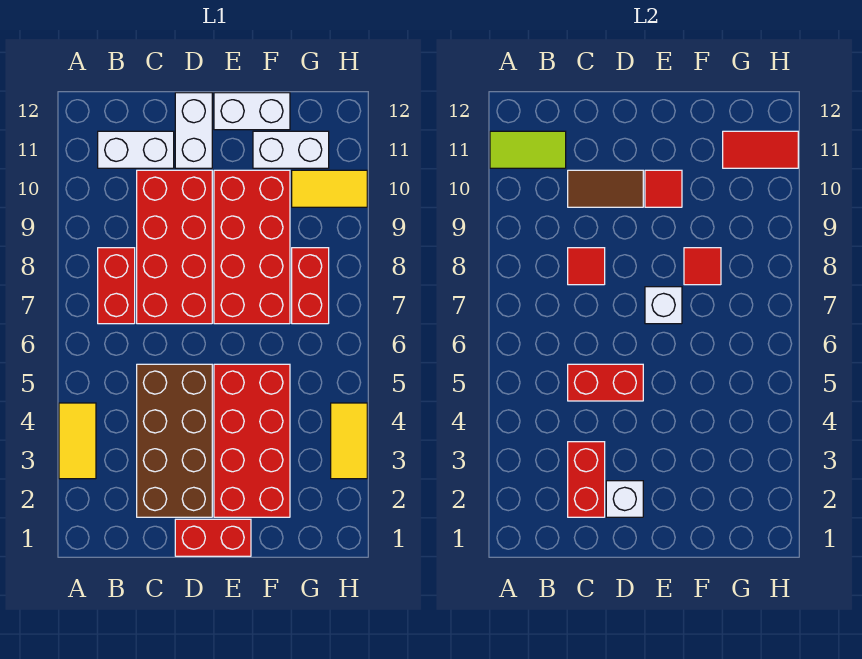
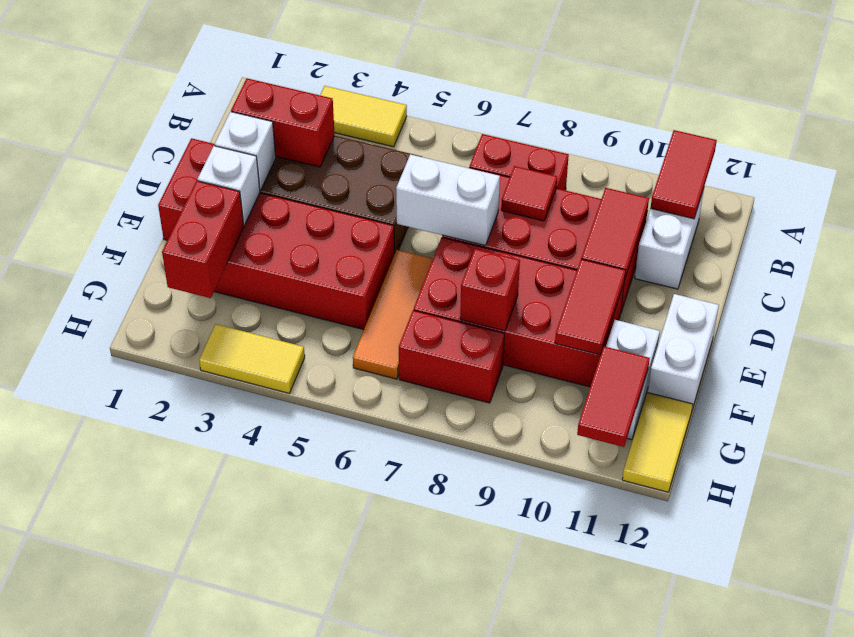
lime 1x2 tile [490,131,566,168] -> red 1x2 tile [651,130,717,219]
red 1x2 brick [568,364,643,401] -> red 1x2 brick moved to [162,181,244,298]
brown 1x2 tile [568,170,643,207] -> red 1x2 tile [581,188,649,278]
white 1x2 brick [175,93,212,168] -> white 1x2 brick moved to [396,154,500,246]
none -> orange 1x3 tile [353,250,433,379]
white 1x1 brick [645,287,682,324] -> white 1x1 brick moved to [197,146,260,225]
red 1x1 tile [645,170,682,207] -> red 1x2 tile [555,259,626,355]
red 1x1 tile [684,248,721,285] -> red 1x1 brick [460,249,520,331]
yellow 1x2 tile [292,170,367,207] -> yellow 1x2 tile moved to [622,392,693,492]

